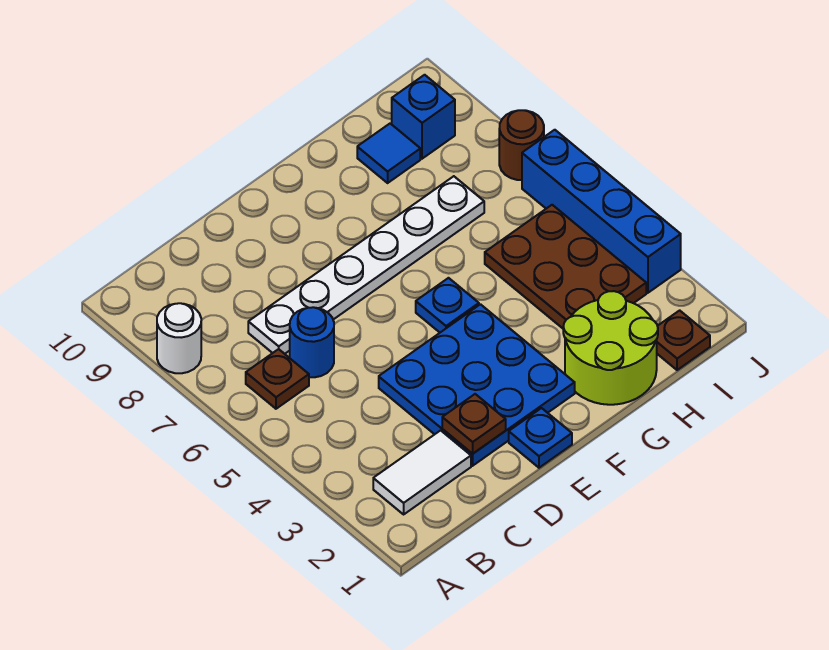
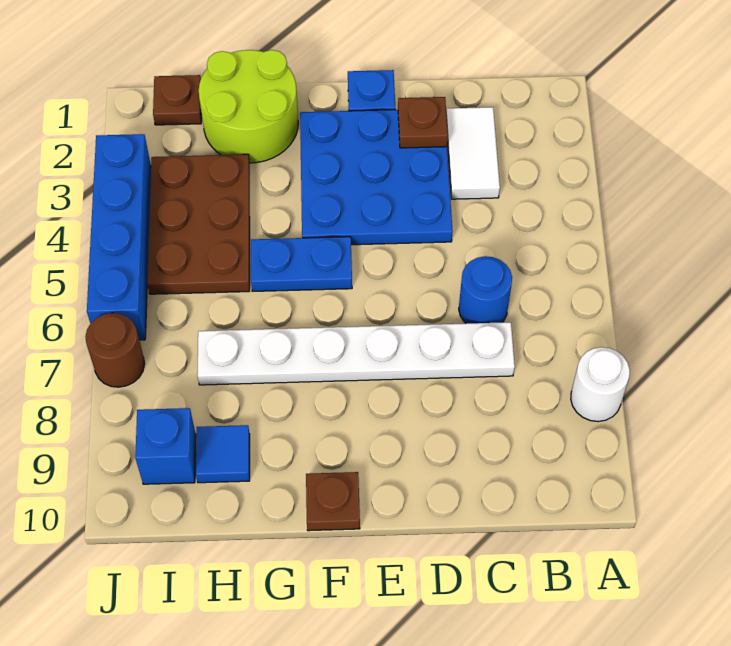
white 1x2 tile [373,430,471,514] -> white 1x2 tile turned to [446,107,500,199]
brown 1x1 plate [246,349,309,409] -> brown 1x1 plate moved to [306,472,360,531]
blue 1x1 plate [416,278,479,332] -> blue 1x2 plate [251,237,352,291]

